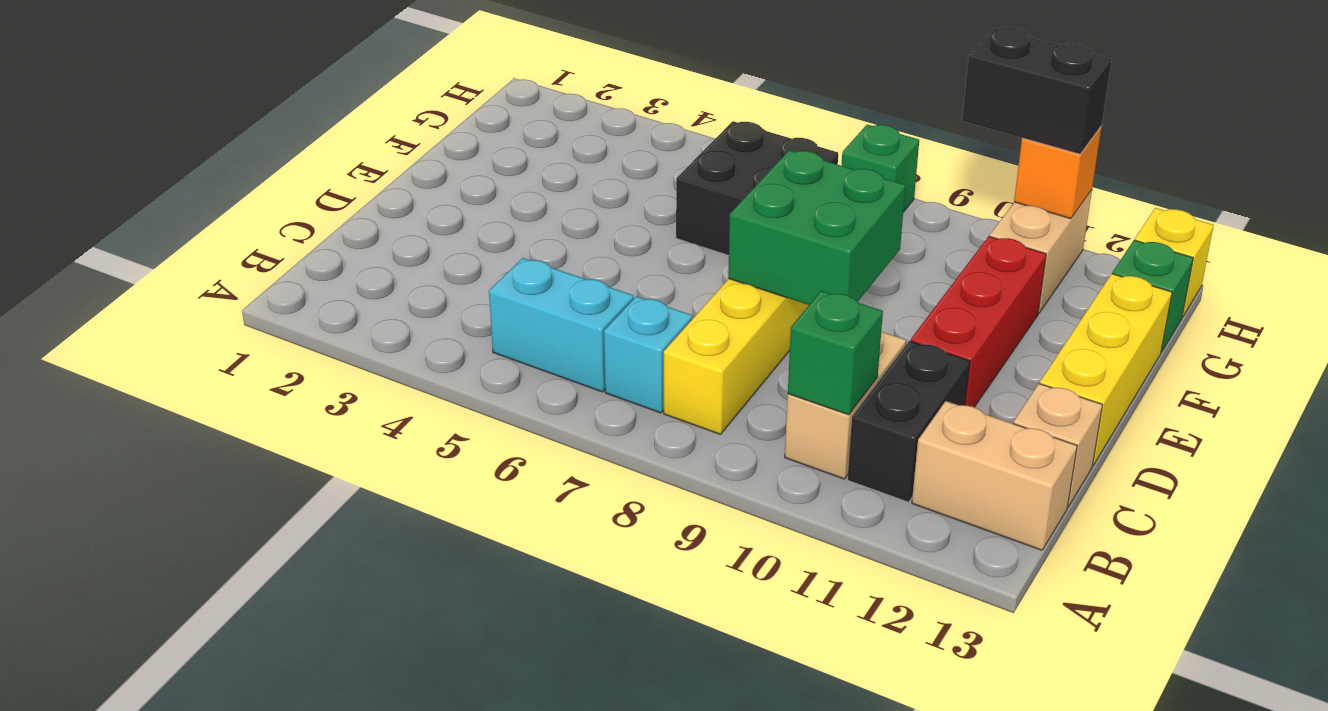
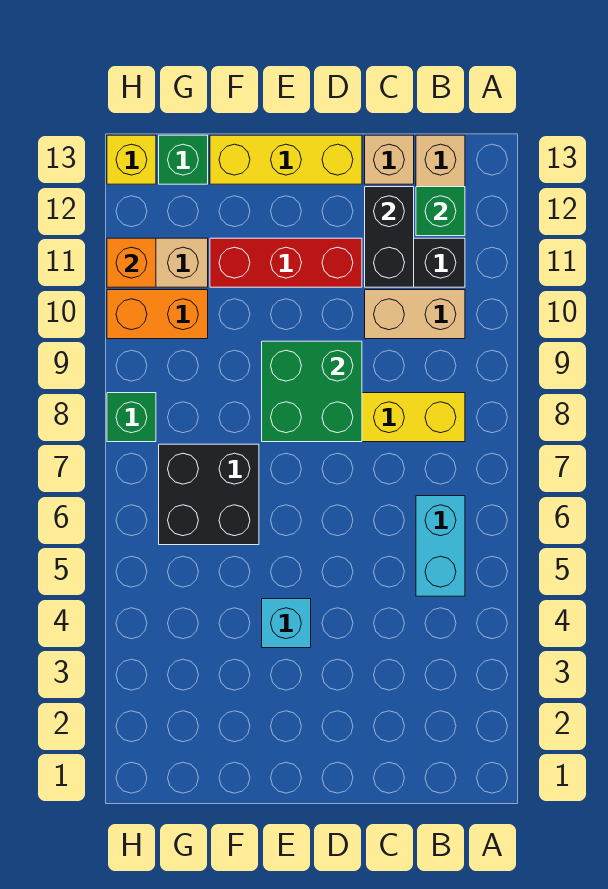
cyan 1x1 brick [604,296,692,413] -> cyan 1x1 brick moved to [262,599,311,648]
green 1x1 brick [788,291,883,415] -> green 1x1 brick moved to [416,187,465,236]
none -> orange 1x2 brick [107,290,208,339]
black 1x2 brick [962,27,1112,154] -> black 1x2 brick moved to [365,187,414,287]

